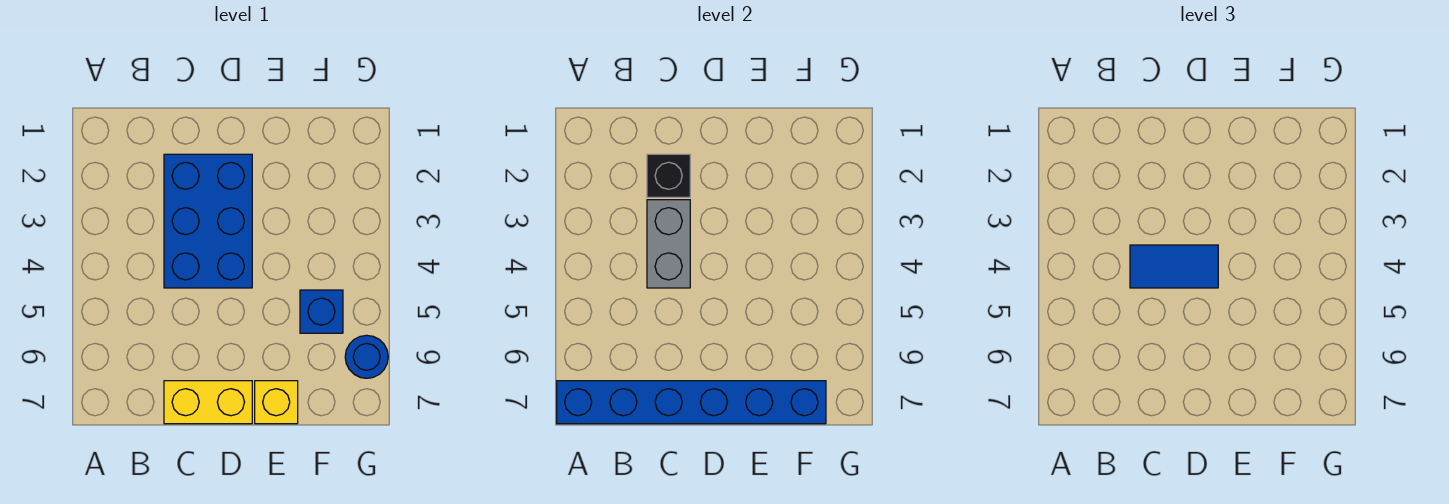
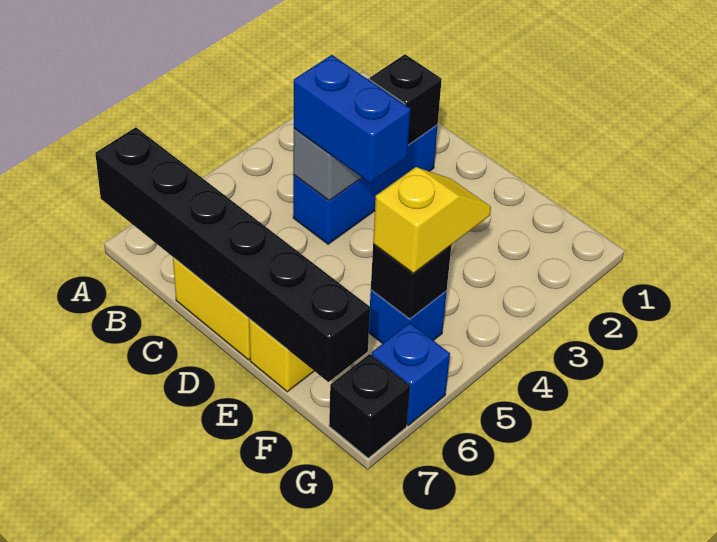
blue 1x6 brick [557,381,826,424] -> black 1x6 brick [95,127,370,382]
blue 2x3 brick [164,154,252,288] -> blue 1x3 brick [293,125,438,244]
blue 1x2 tile [1130,245,1218,288] -> blue 1x2 brick [294,55,411,183]
none -> yellow 1x2 slope [373,167,491,273]
none -> black 1x1 brick [371,244,451,319]
blue 1x1 round brick [345,335,388,378] -> blue 1x1 brick [372,323,450,425]
none -> black 1x1 brick [329,354,410,458]

